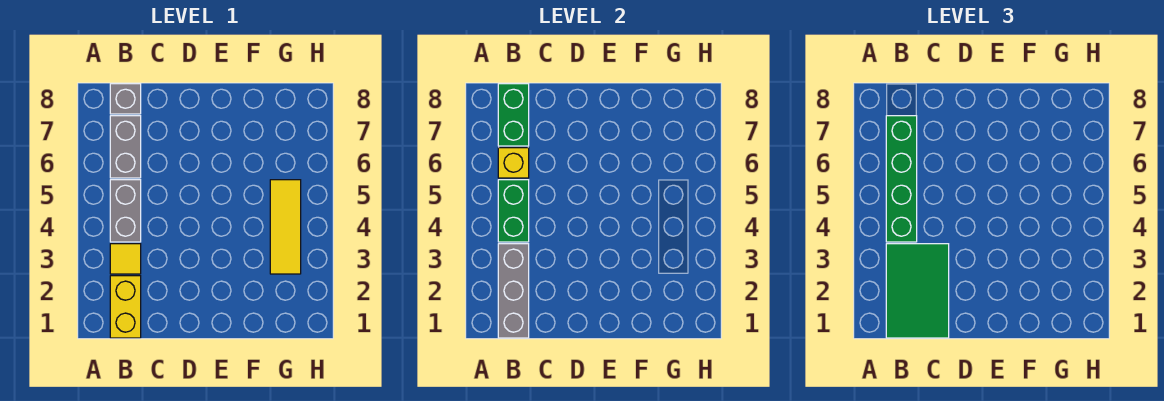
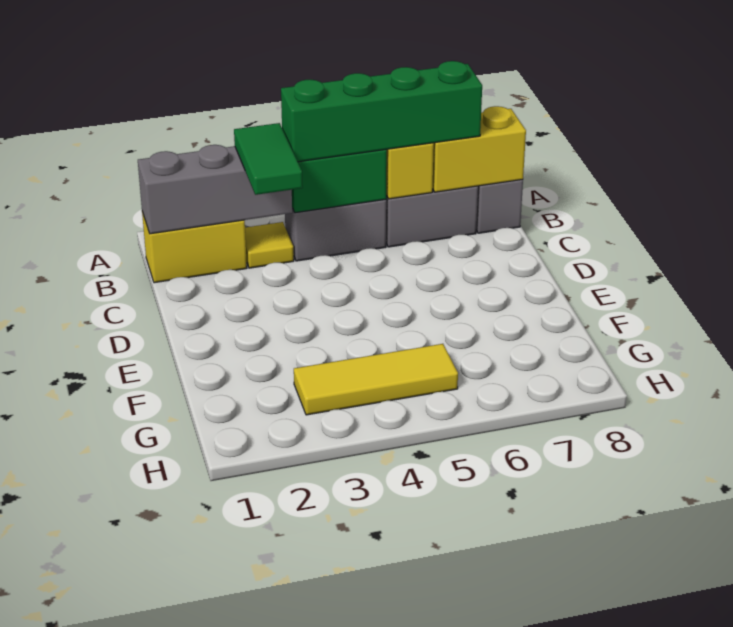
green 2x3 tile [886,244,949,338] -> green 1x2 tile [234,123,303,195]
green 1x2 brick [498,84,529,146] -> yellow 1x2 brick [433,106,526,192]

